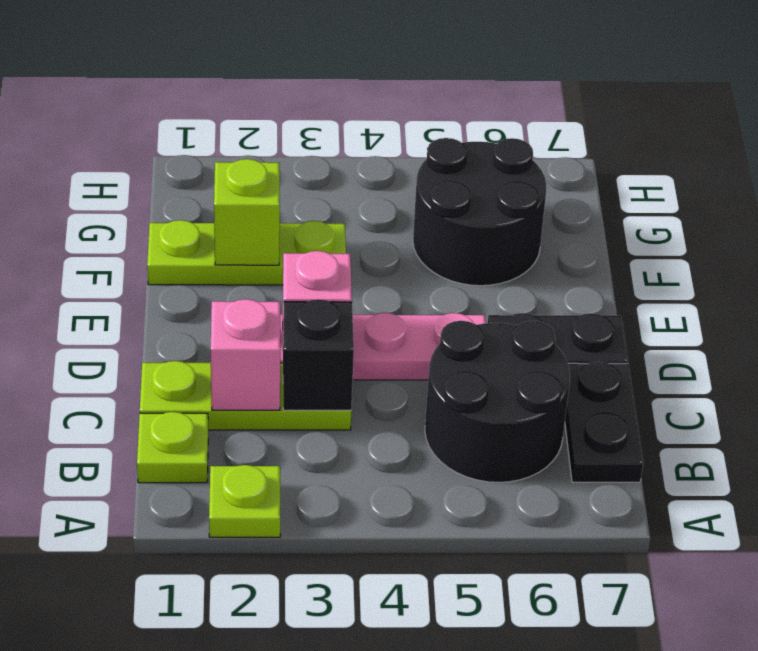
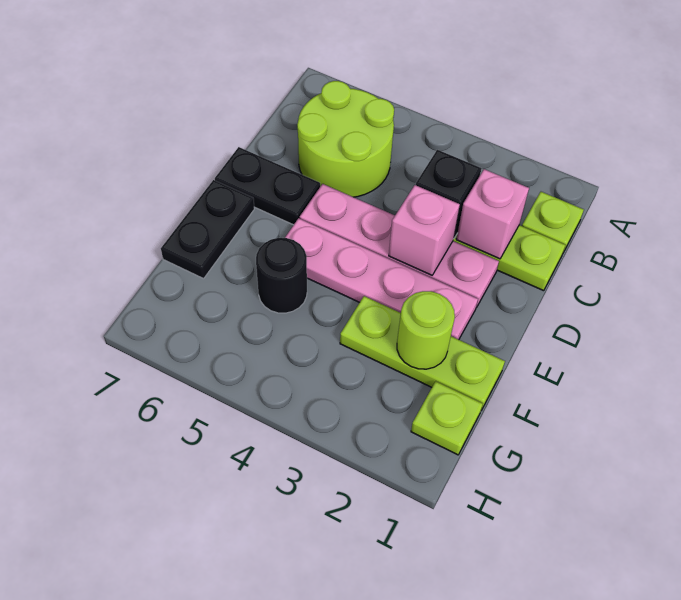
lime 1x1 plate [209,465,280,537] -> lime 1x1 plate moved to [411,381,483,455]
black 2x2 round brick [425,321,570,482] -> lime 2x2 round brick [297,81,394,197]
black 1x2 plate [565,362,643,482] -> black 1x2 plate moved to [161,180,254,279]
none -> pink 1x4 plate [285,218,478,340]
lime 1x1 brick [214,159,280,265] -> lime 1x1 round brick [397,291,455,369]
black 2x2 round brick [413,138,546,286] -> black 1x1 round brick [256,238,307,313]

